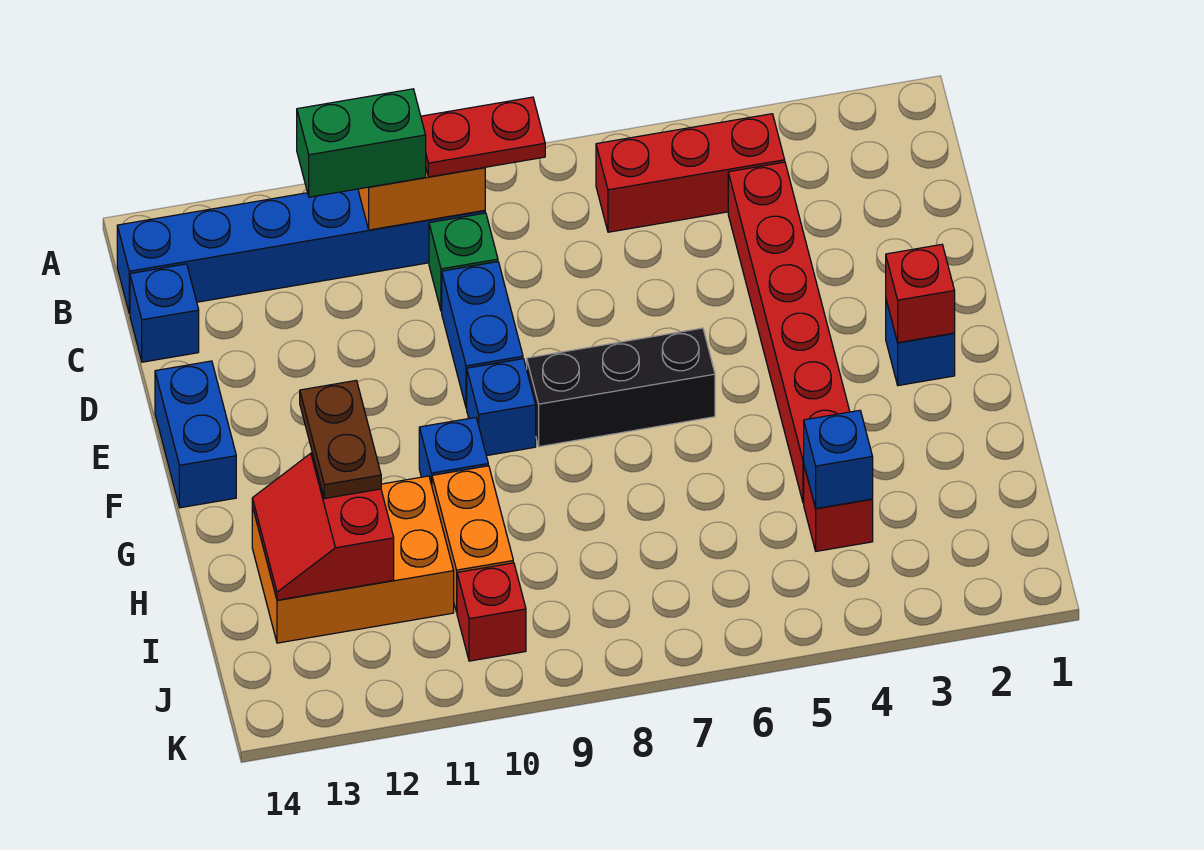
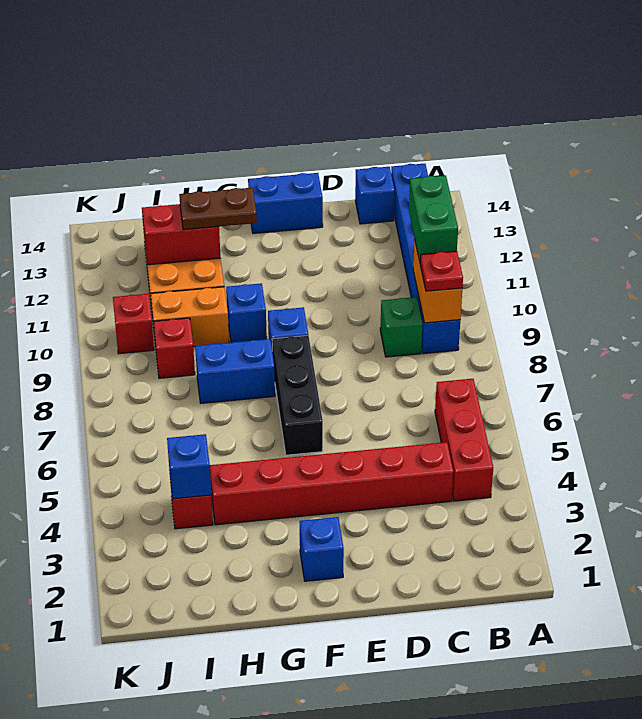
red 1x2 plate [421,97,545,177] -> red 1x1 plate [420,251,463,291]
blue 1x2 brick [442,262,523,408] -> blue 1x2 brick moved to [195,339,275,403]
red 1x1 brick [886,245,955,343] -> red 1x1 brick moved to [154,318,195,378]

